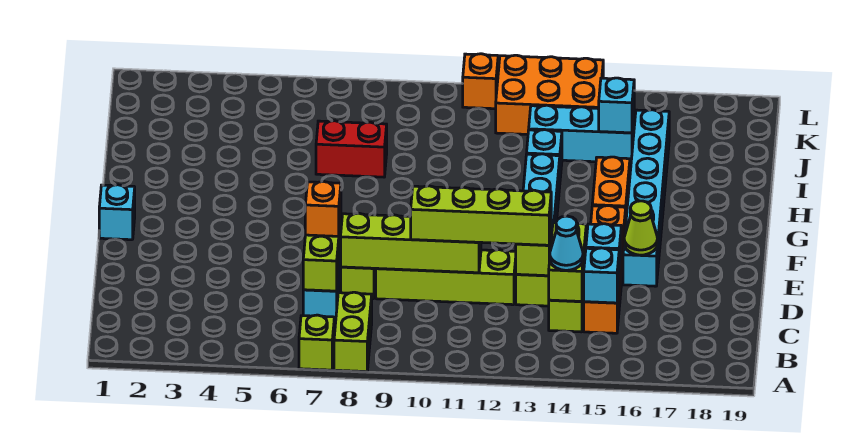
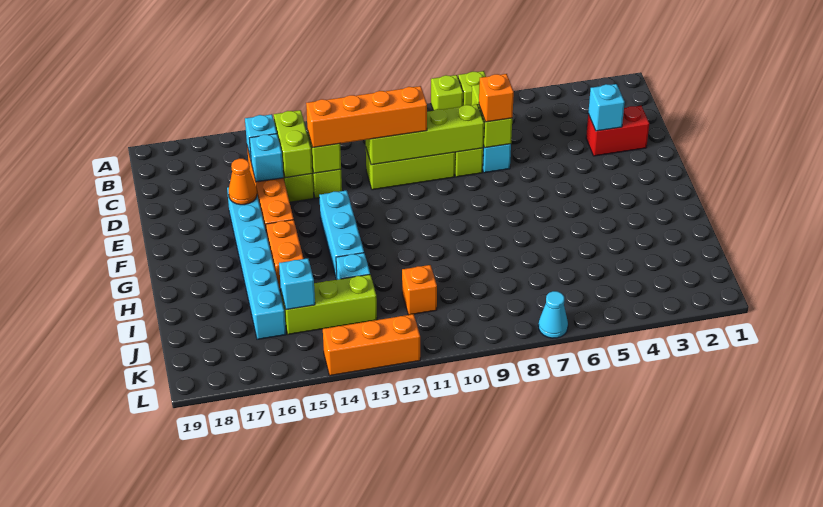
lime 1x2 brick [334,292,372,372] -> lime 1x1 brick [431,75,463,110]
cyan 1x1 cone [550,216,583,270] -> cyan 1x1 cone moved to [538,291,568,338]
lime 1x4 brick [376,250,516,305] -> lime 1x3 brick [366,149,455,190]
lime 1x4 brick [411,186,551,245] -> orange 1x4 brick [306,86,427,148]
lime 1x1 cone [624,201,658,255] -> orange 1x1 cone [229,159,257,205]
cyan 1x1 brick [99,185,135,240] -> cyan 1x1 brick moved to [588,84,625,131]
red 1x2 brick [316,121,387,177] -> red 1x2 brick moved to [586,106,649,156]
cyan 1x3 brick [529,105,634,163] -> lime 1x3 brick [281,274,377,334]
orange 2x3 brick [496,55,603,134] -> orange 1x3 brick [323,314,420,376]
orange 1x1 brick [463,54,498,109] -> orange 1x1 brick moved to [402,265,437,315]

